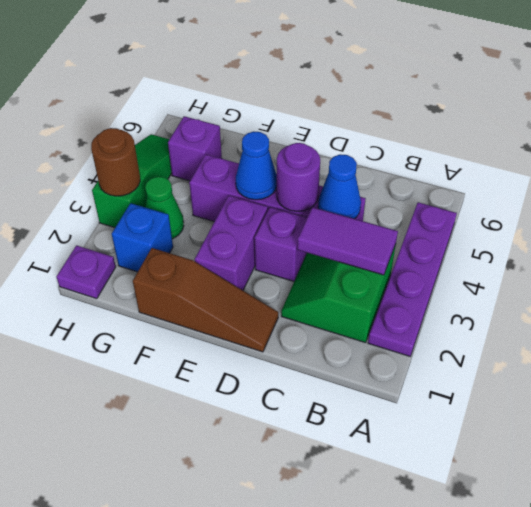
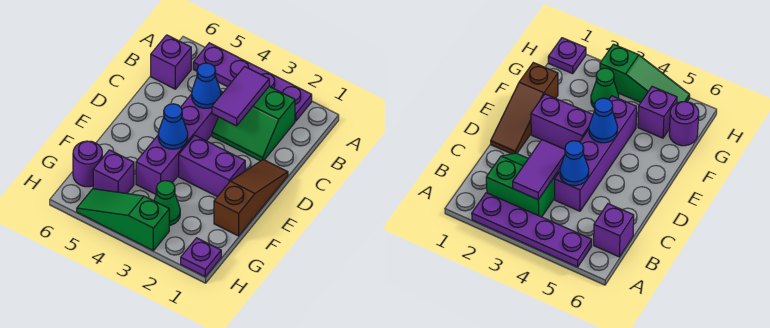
purple 1x1 brick [255,207,307,281] -> purple 1x1 brick moved to [151,35,191,89]
purple 1x1 round brick [277,143,320,211] -> purple 1x1 round brick moved to [73,141,102,187]
blue 1x1 brick [112,203,173,272] -> none
brown 1x1 round brick [91,128,140,196] -> none

